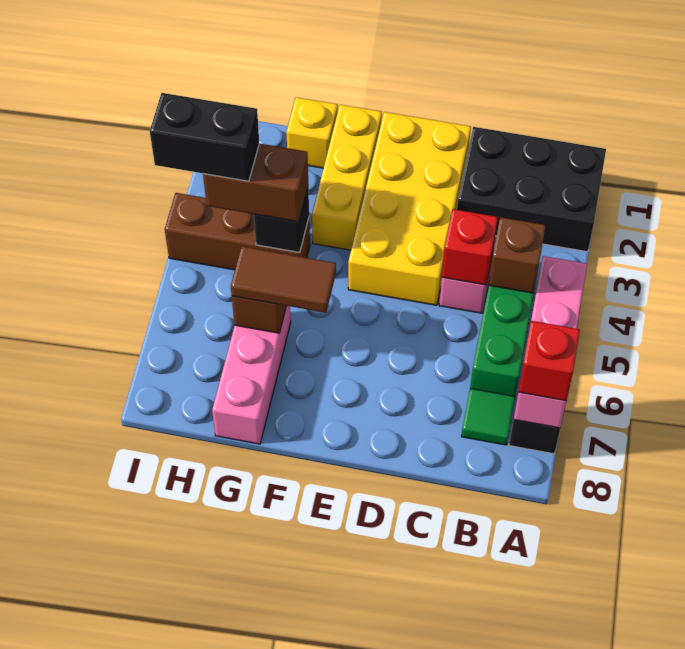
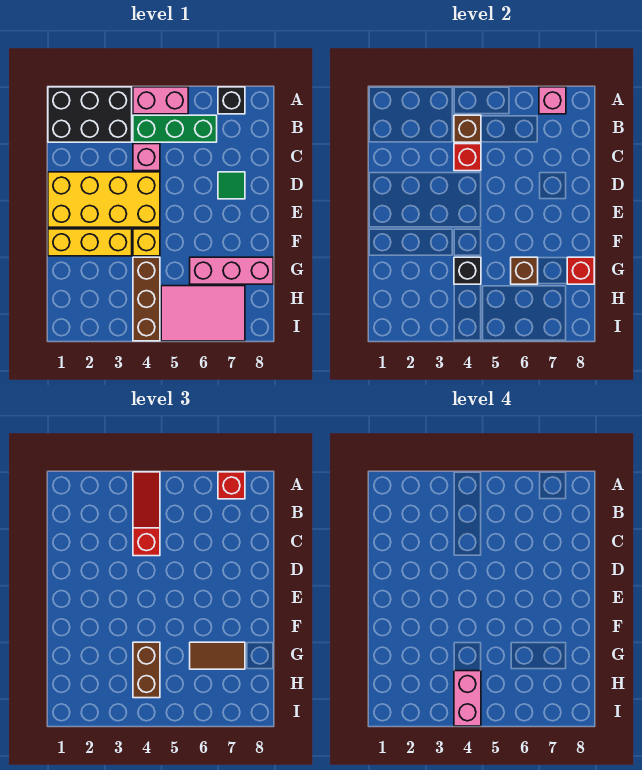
black 2x3 brick [457,127,606,252] -> black 2x3 brick turned to [48,87,132,142]
none -> red 1x3 slope [133,472,160,556]
green 1x1 tile [461,388,515,445] -> green 1x1 tile moved to [218,172,245,199]
brown 1x2 tile [231,247,336,313] -> brown 1x2 tile turned to [190,642,245,669]
yellow 1x1 brick [286,97,338,168] -> yellow 1x1 brick moved to [133,229,160,256]
none -> red 1x1 brick [567,257,594,284]
black 1x2 brick [150,93,259,181] -> pink 1x2 brick [454,671,481,726]
none -> pink 2x3 tile [161,286,245,341]

